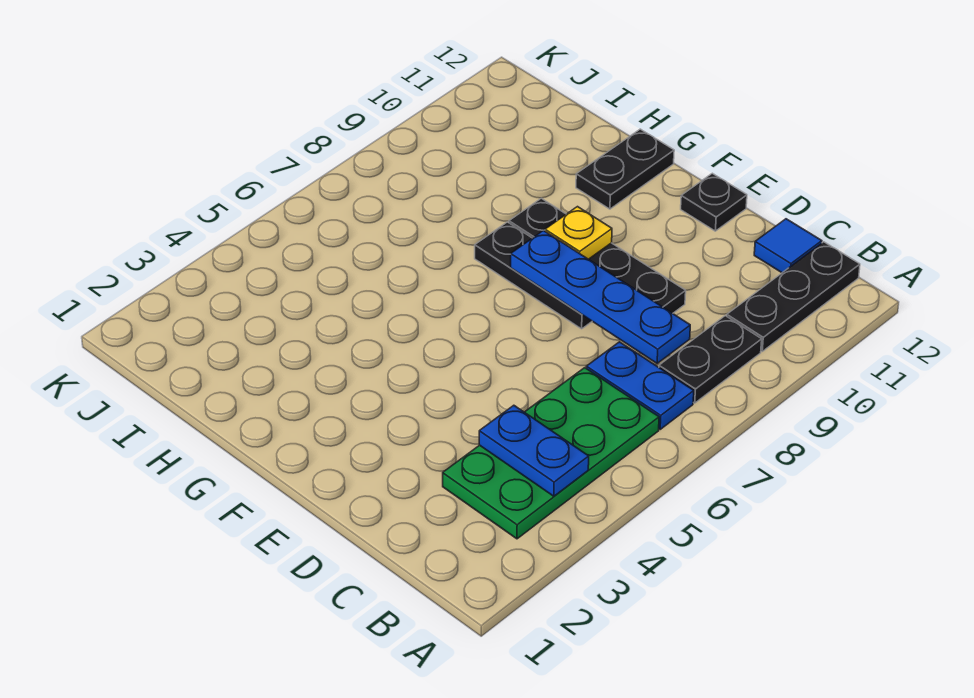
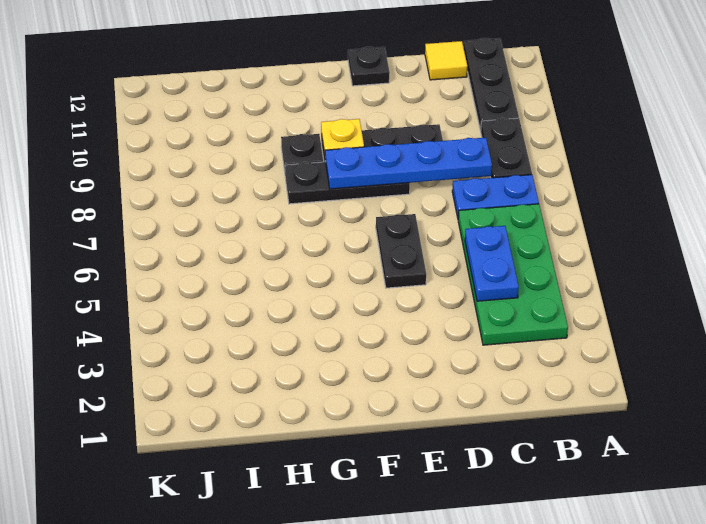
blue 1x2 plate [479,405,589,496] -> blue 1x2 plate turned to [465,226,519,301]
blue 1x1 tile [754,219,822,273] -> yellow 1x1 tile [425,41,467,80]
black 1x2 plate [576,129,674,209] -> black 1x2 plate moved to [376,214,426,288]

